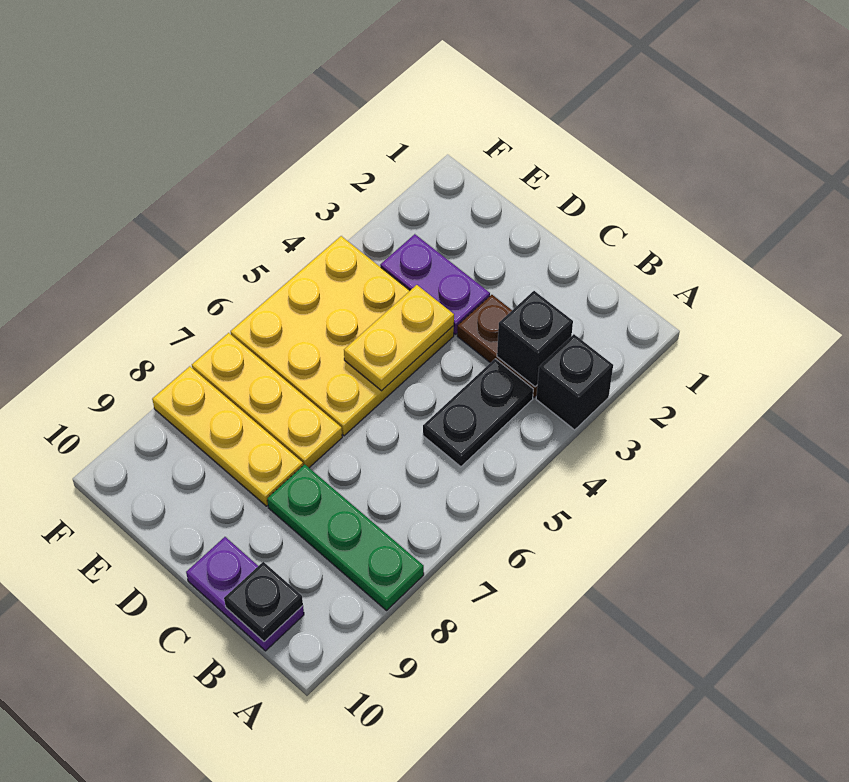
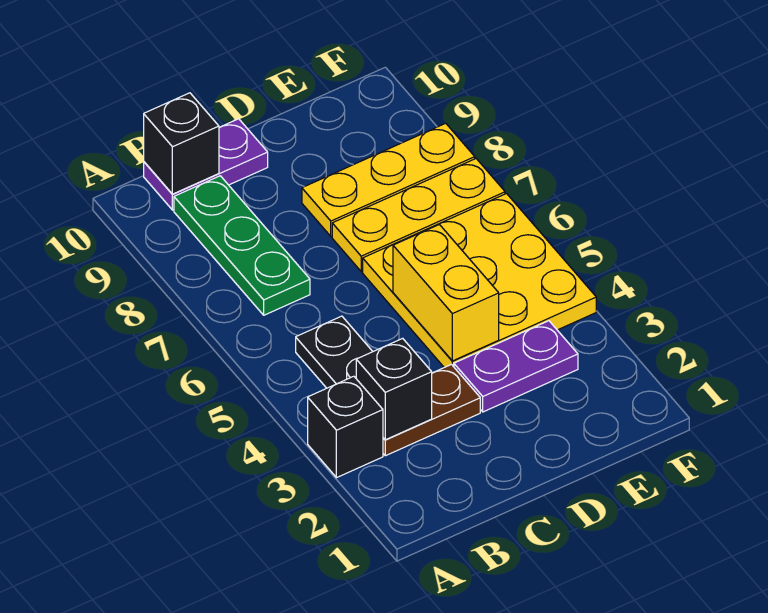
green 1x3 plate [267,464,424,610] -> green 1x3 plate turned to [174,176,310,315]
black 1x1 plate [224,562,303,642] -> black 1x1 brick [144,93,219,194]
yellow 1x2 plate [344,285,454,391] -> yellow 1x2 brick [393,225,499,361]

